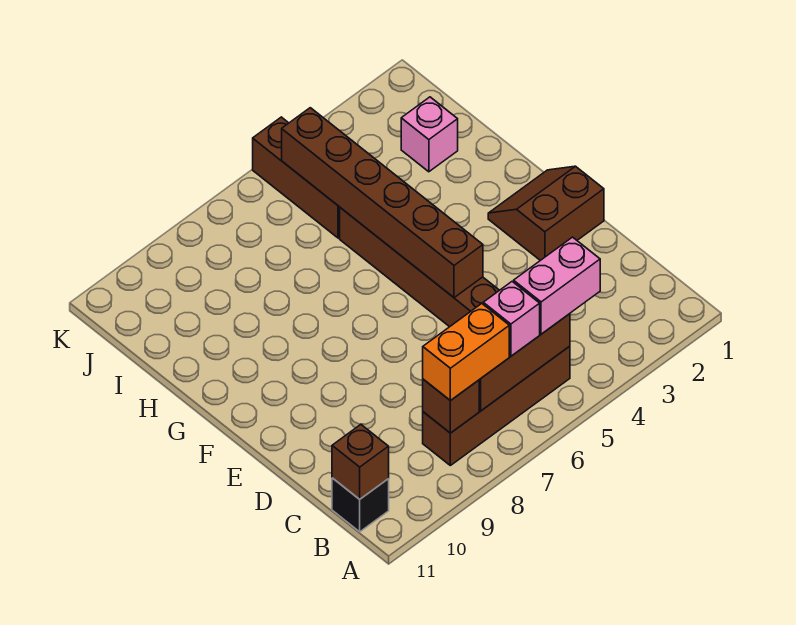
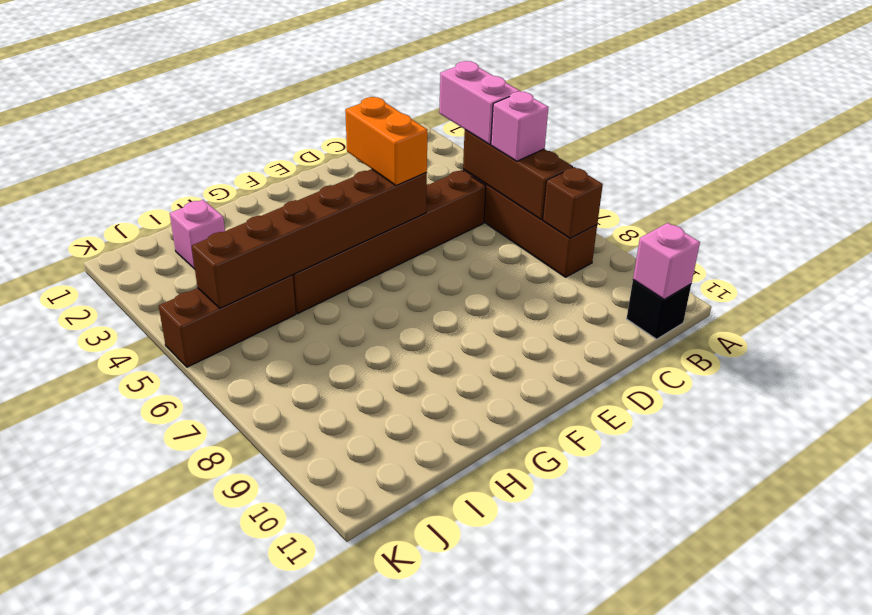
orange 1x2 brick [423,304,509,401] -> orange 1x2 brick moved to [345,97,427,186]
brown 1x1 brick [332,425,389,499] -> pink 1x1 brick [633,223,700,299]
brown 2x2 slope [488,166,604,260] -> none

